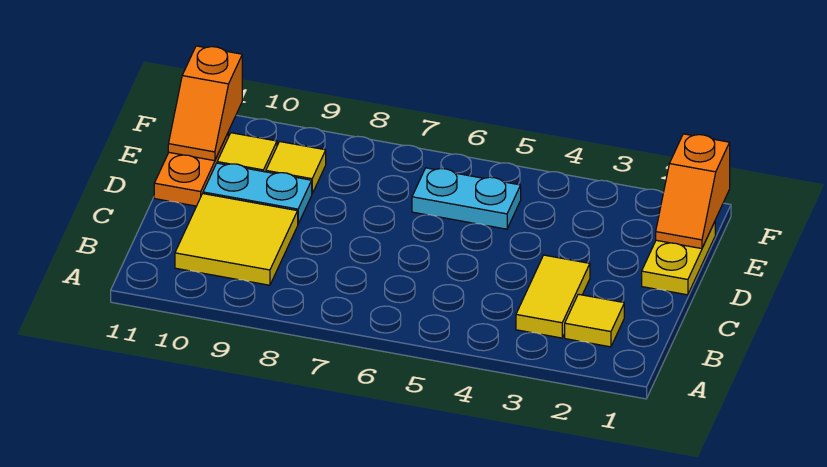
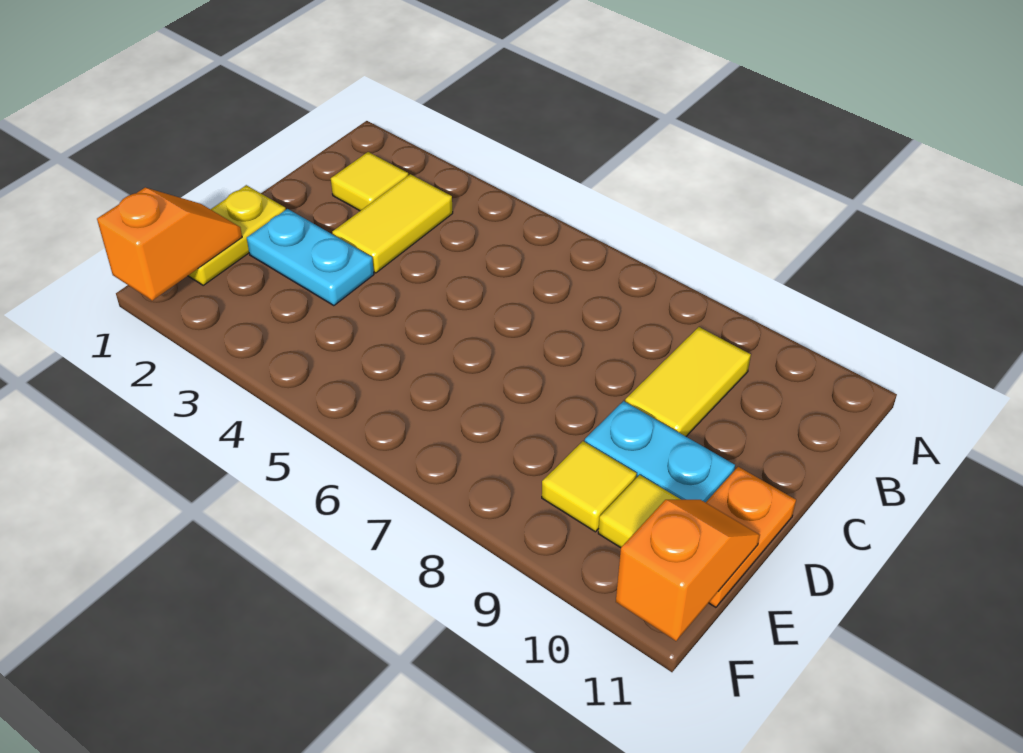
yellow 2x2 tile [175,194,298,285] -> yellow 1x2 tile [625,327,751,436]
cyan 1x2 plate [412,168,521,229] -> cyan 1x2 plate moved to [247,209,374,306]

